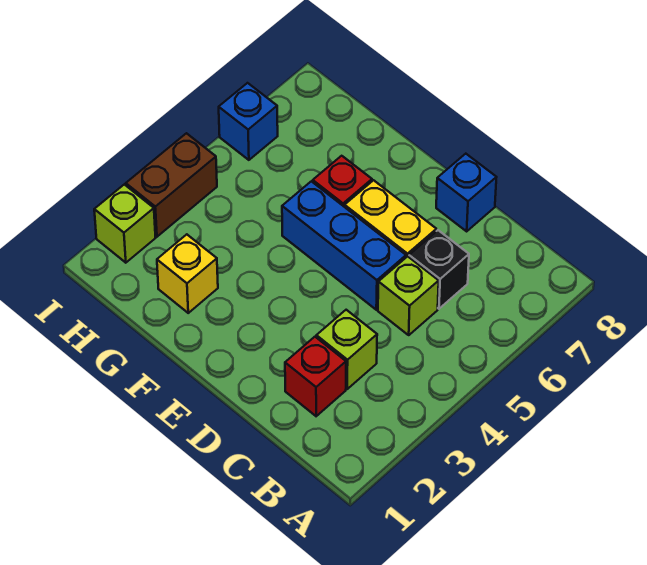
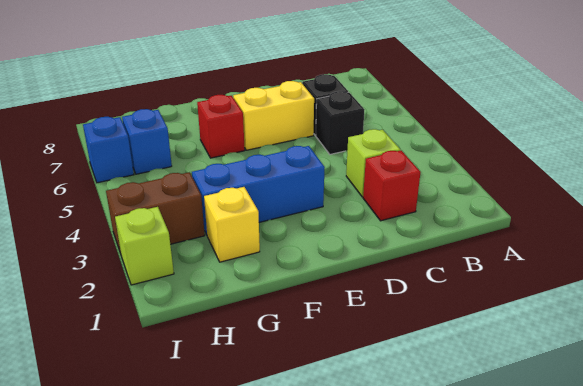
lime 1x1 brick [378,256,439,335] -> black 1x1 brick [316,91,365,154]
blue 1x3 brick [282,181,406,310] -> blue 1x3 brick moved to [192,146,325,235]
blue 1x1 brick [436,154,497,231] -> blue 1x1 brick moved to [122,109,172,174]
brown 1x2 brick [126,133,217,237] -> brown 1x2 brick turned to [106,172,205,254]

